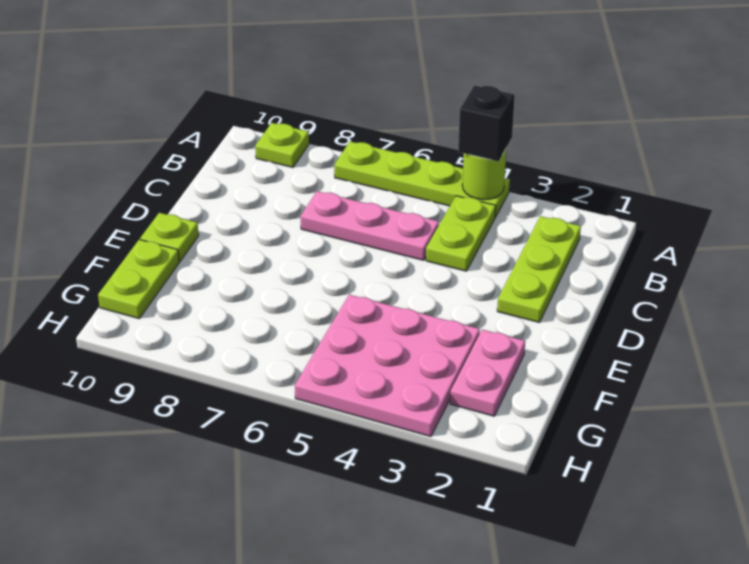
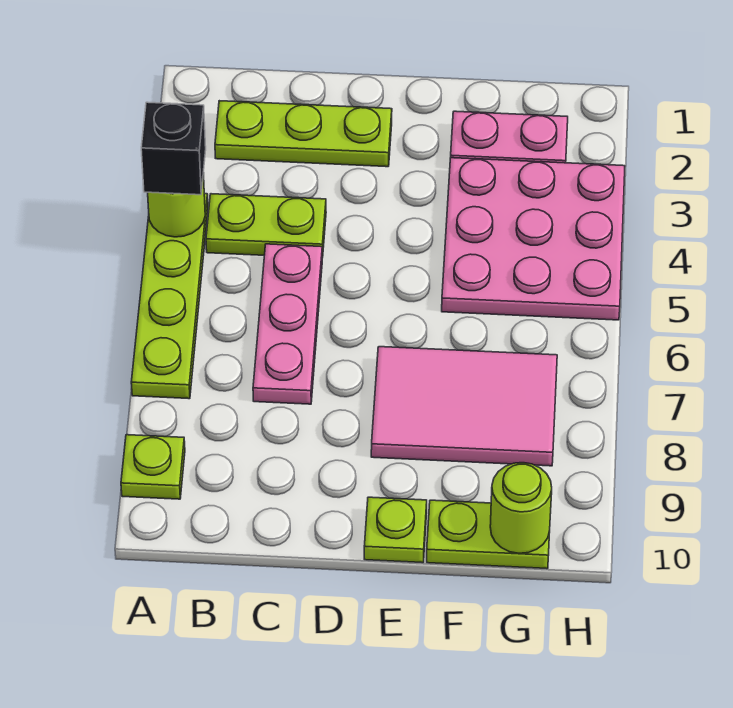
none -> pink 2x3 tile [371,347,557,466]
none -> lime 1x1 round brick [490,463,552,553]

